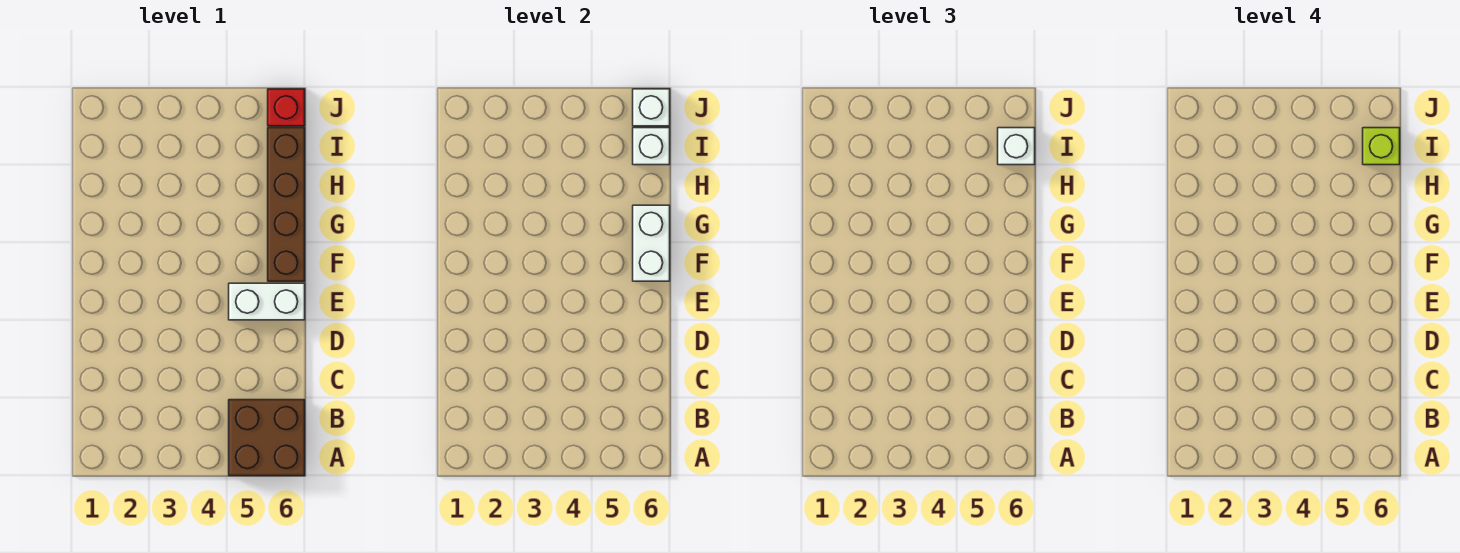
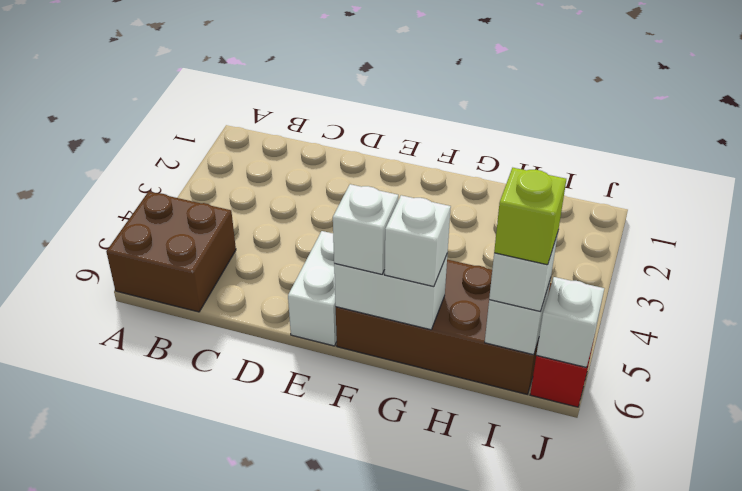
brown 1x4 brick [268,128,305,281] -> brown 2x4 brick [336,260,552,394]
none -> white 1x1 brick [333,184,398,274]
none -> white 1x1 brick [385,195,451,287]

